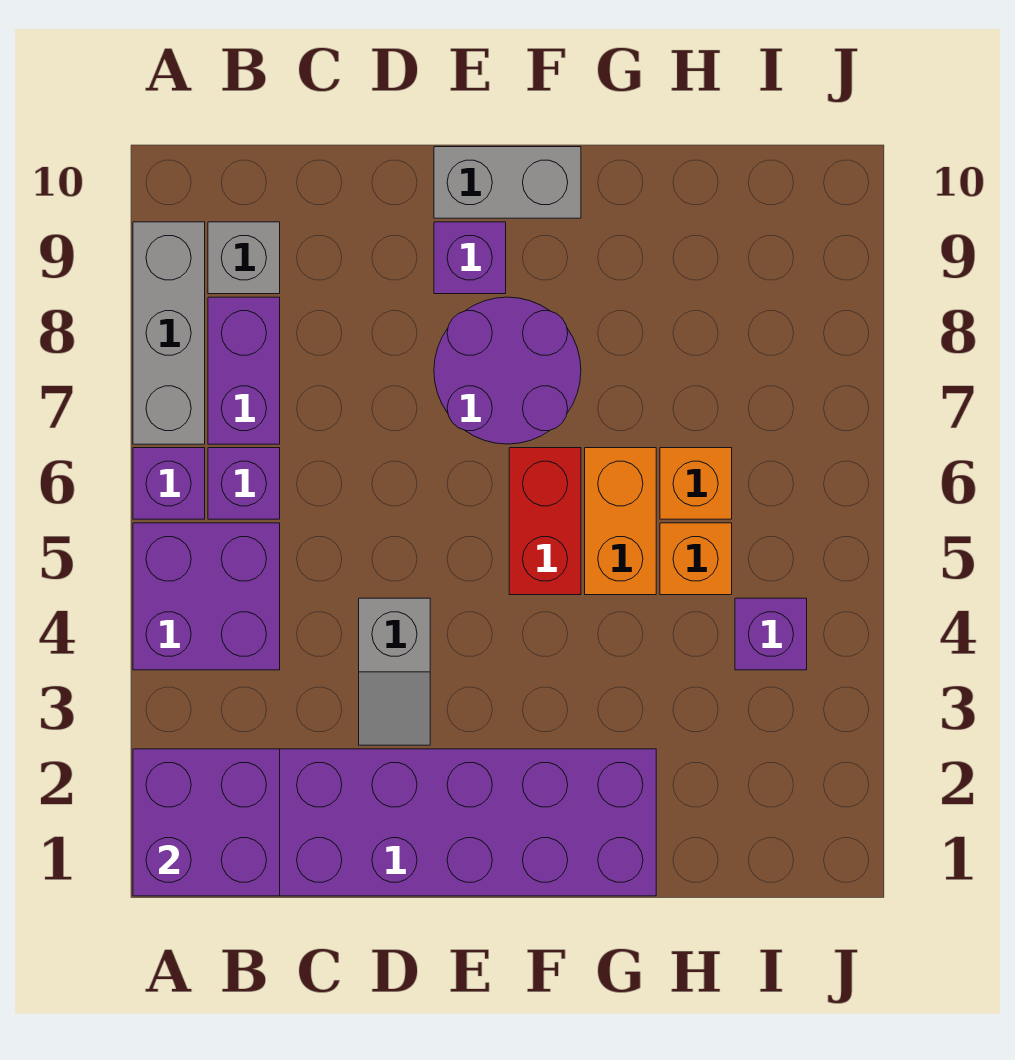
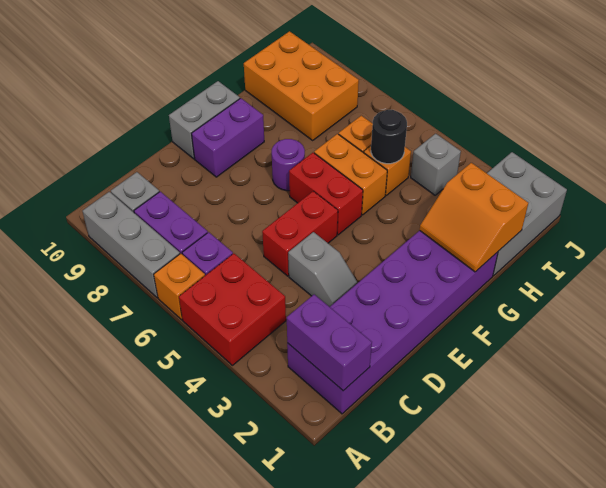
purple 2x2 brick [133,749,280,896] -> purple 1x2 brick [287,294,372,391]
purple 2x2 brick [133,523,280,670] -> red 2x2 brick [179,254,286,365]
purple 1x1 brick [133,448,205,519] -> orange 1x1 brick [154,254,205,320]
none -> red 1x2 brick [262,191,338,276]
purple 2x2 round brick [434,297,581,444] -> purple 1x1 round brick [272,139,305,191]
purple 1x1 brick [434,222,506,294] -> purple 1x2 brick [192,98,264,177]
none -> orange 2x2 slope [420,163,528,272]
none -> grey 2x3 brick [487,152,567,276]
none -> black 1x1 round brick [371,110,407,164]
none -> orange 2x3 brick [244,31,359,140]
purple 1x1 brick [735,598,807,670] -> grey 1x1 brick [411,134,461,195]

